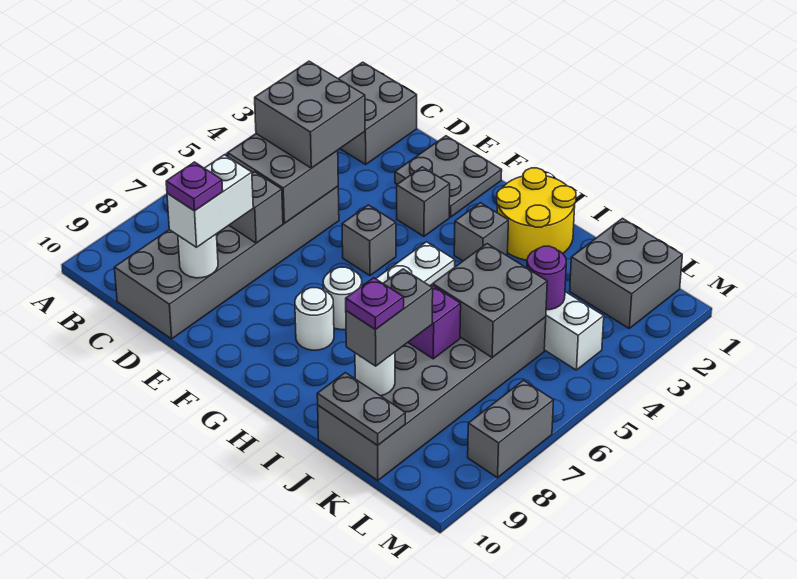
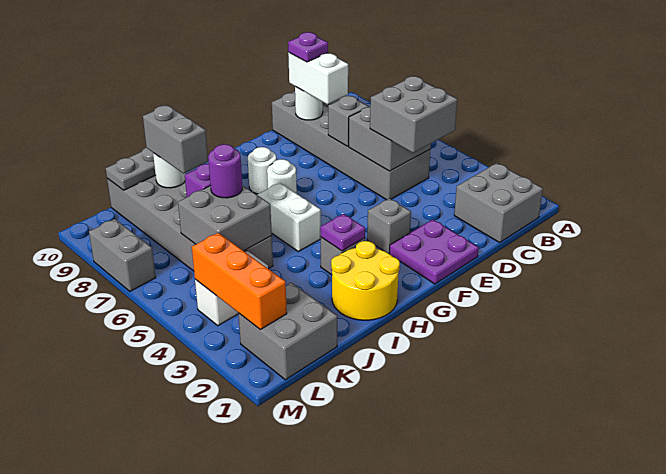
grey 2x2 plate [395,136,502,217] -> purple 2x2 plate [389,220,479,284]
grey 1x1 brick [342,205,396,276] -> none
purple 1x1 plate [346,278,404,330] -> purple 1x1 plate moved to [320,214,365,251]
purple 1x1 round brick [527,246,566,310] -> purple 1x1 round brick moved to [208,144,242,198]
none -> orange 1x3 brick [192,233,287,329]

